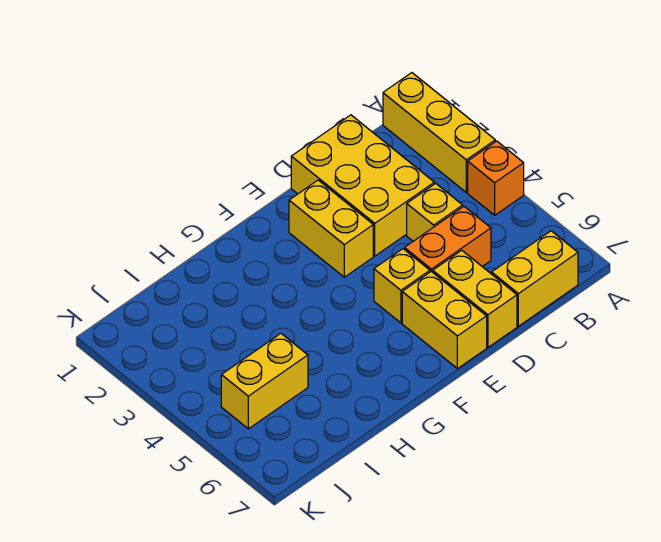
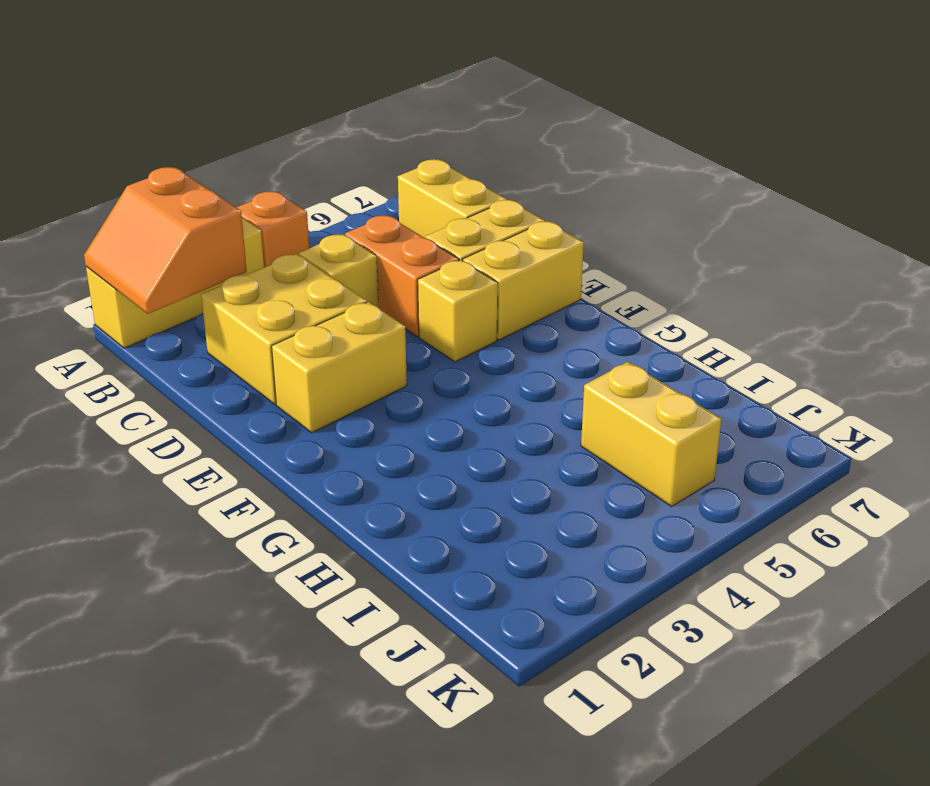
none -> orange 2x2 slope [84,167,247,314]
yellow 2x3 brick [291,115,434,256] -> yellow 2x2 brick [201,254,367,404]

